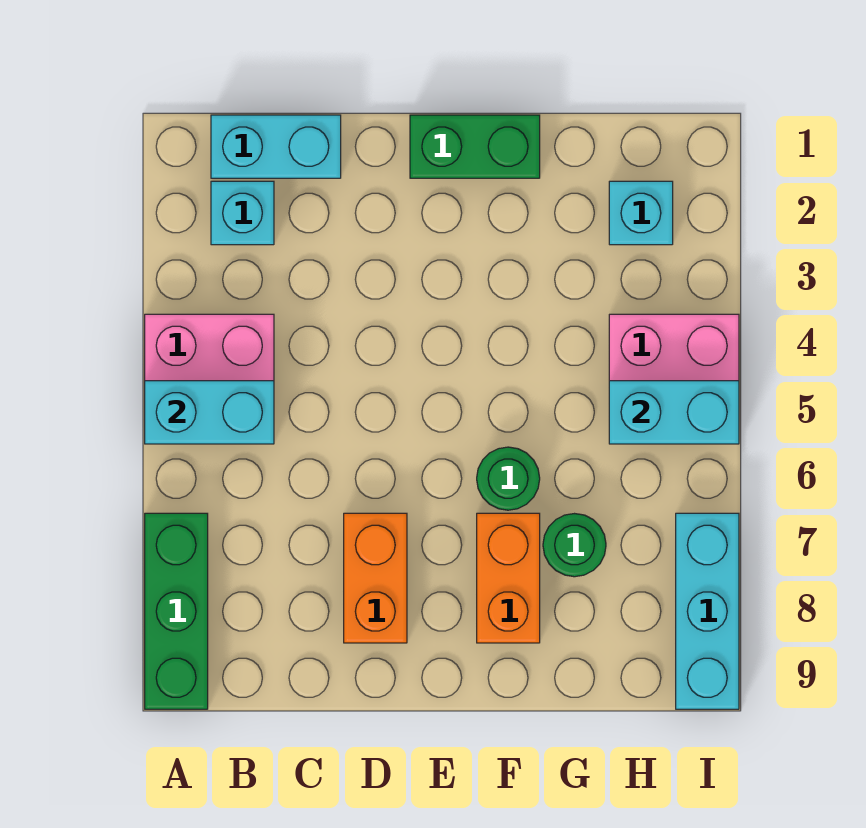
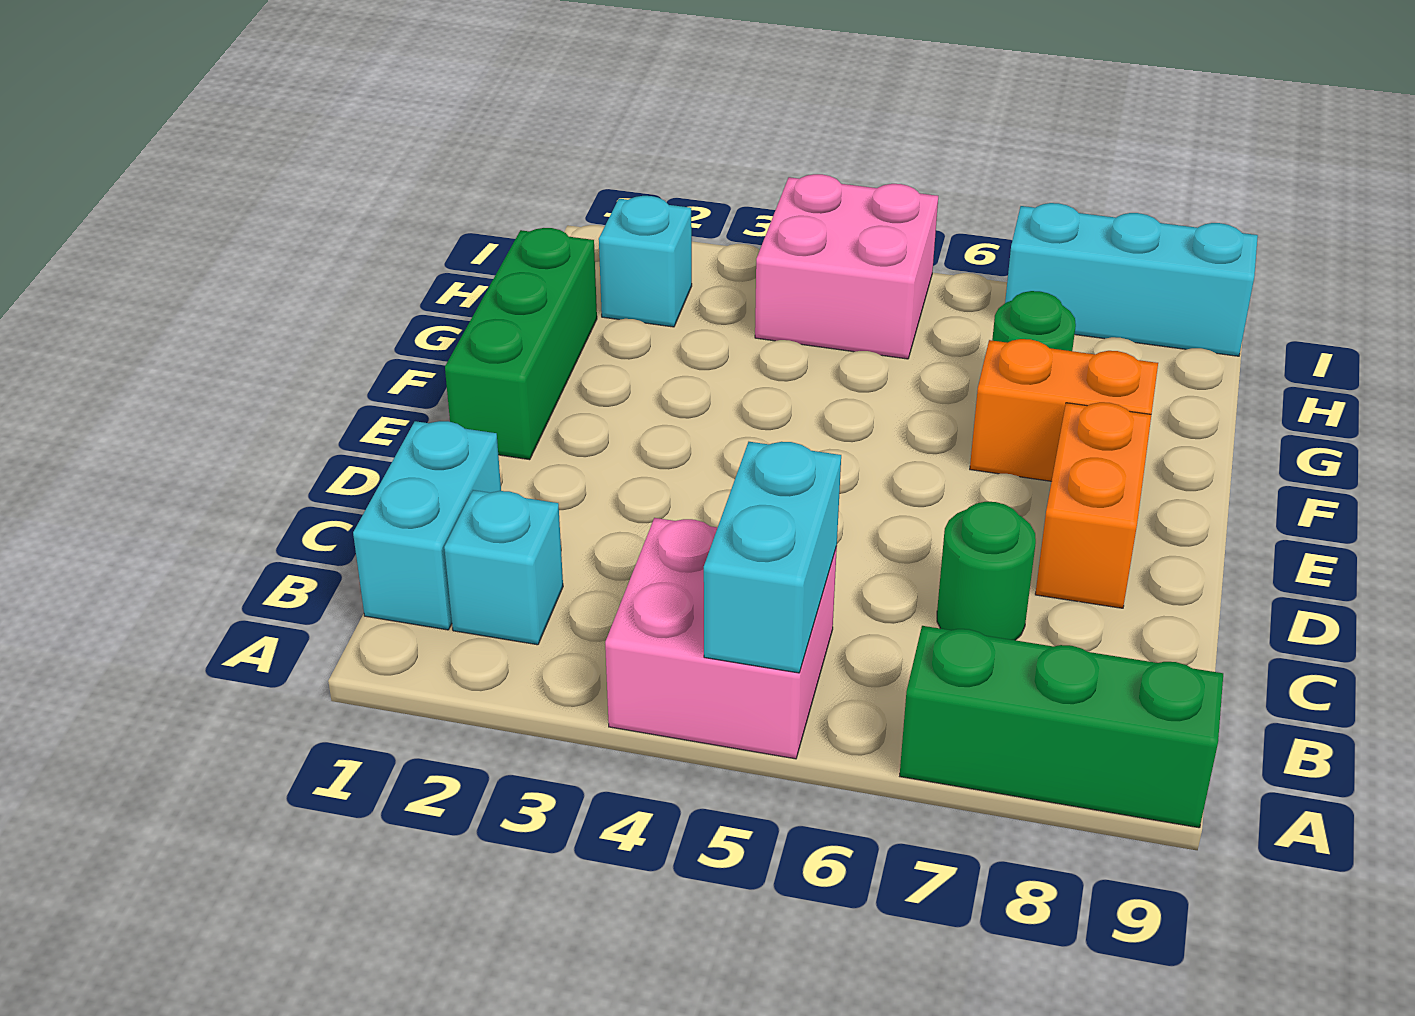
orange 1x2 brick [344,513,407,643] -> orange 1x2 brick turned to [1035,402,1151,608]
green 1x2 brick [410,115,540,178] -> green 1x3 brick [445,228,597,460]
green 1x1 round brick [477,447,540,510] -> green 1x1 round brick moved to [937,502,1036,640]
cyan 1x2 brick [609,381,739,444] -> none

